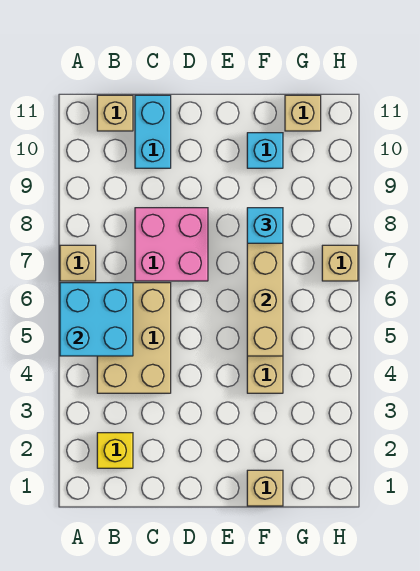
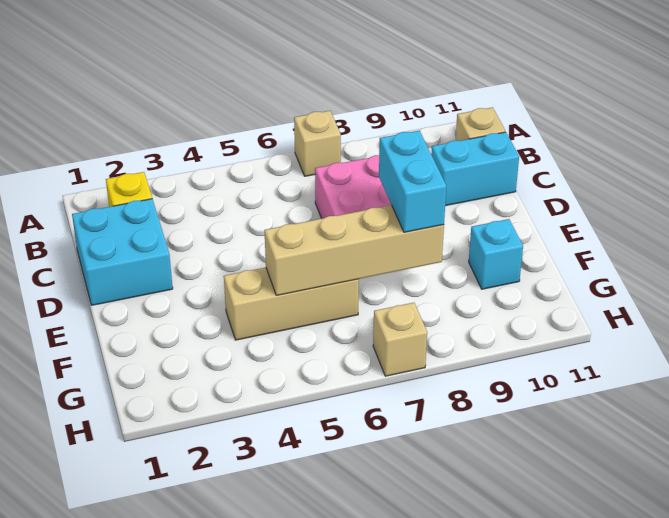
cyan 2x2 brick [60,283,133,356] -> cyan 2x2 brick moved to [72,199,173,305]
tan 2x3 brick [97,283,171,393] -> none
tan 1x1 brick [247,470,283,506] -> none
cyan 1x1 brick [247,208,283,243] -> cyan 1x2 brick [379,130,446,232]
tan 1x1 brick [285,95,321,131] -> none

